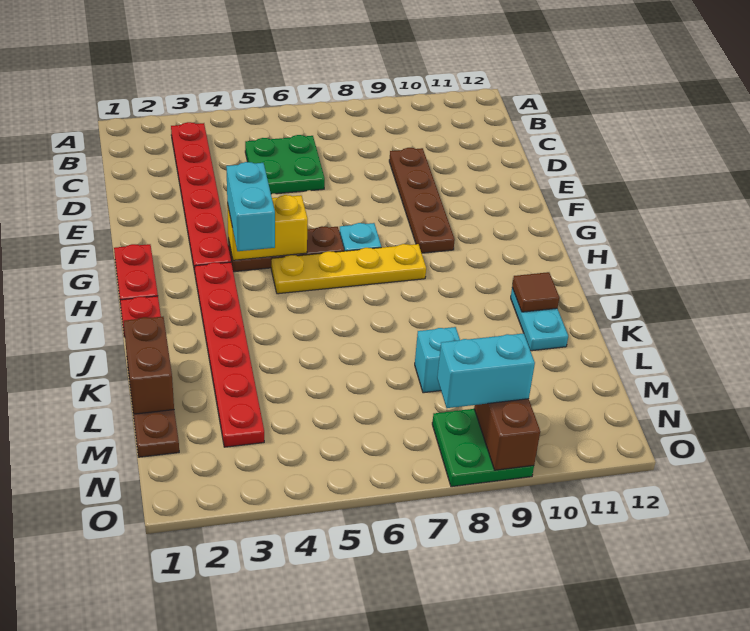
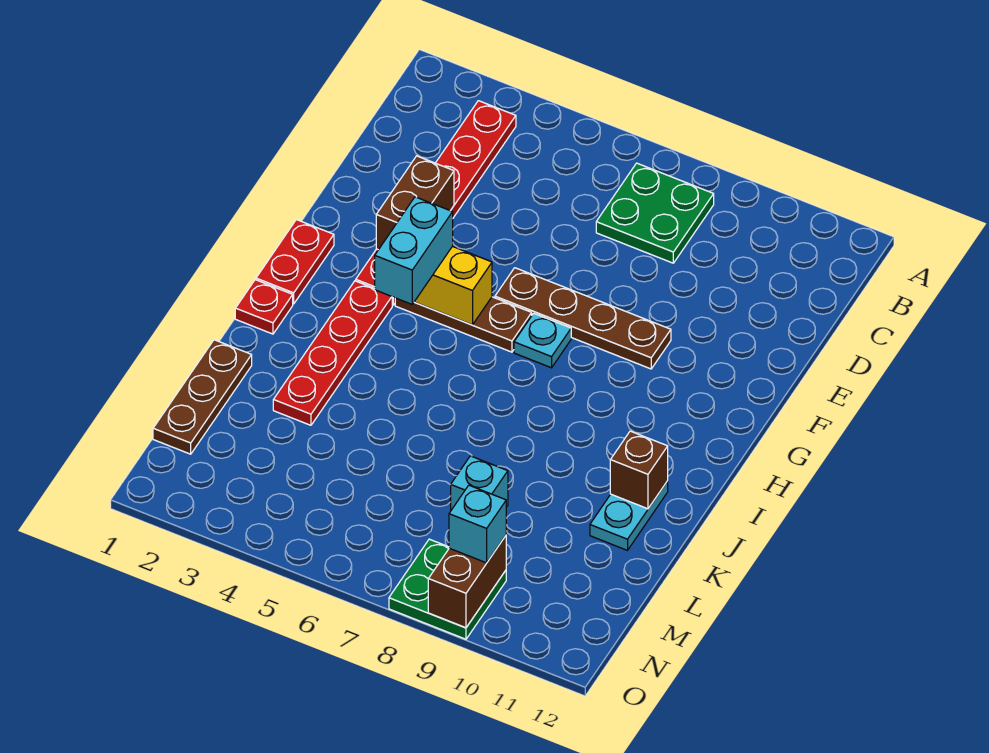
green 2x2 plate [245,135,325,194] -> green 2x2 plate moved to [596,163,714,263]
brown 1x4 plate [389,148,455,253] -> brown 1x4 plate turned to [495,268,671,369]
red 1x6 plate [195,262,264,447] -> red 1x4 plate [273,281,392,425]
yellow 1x4 plate [271,244,426,294] -> none
brown 1x1 tile [512,272,559,312] -> brown 1x1 brick [610,431,668,509]
brown 1x2 brick [124,317,174,414] -> brown 1x2 brick moved to [376,156,454,250]
cyan 1x2 brick [437,333,535,408] -> cyan 1x1 brick [449,485,506,563]

